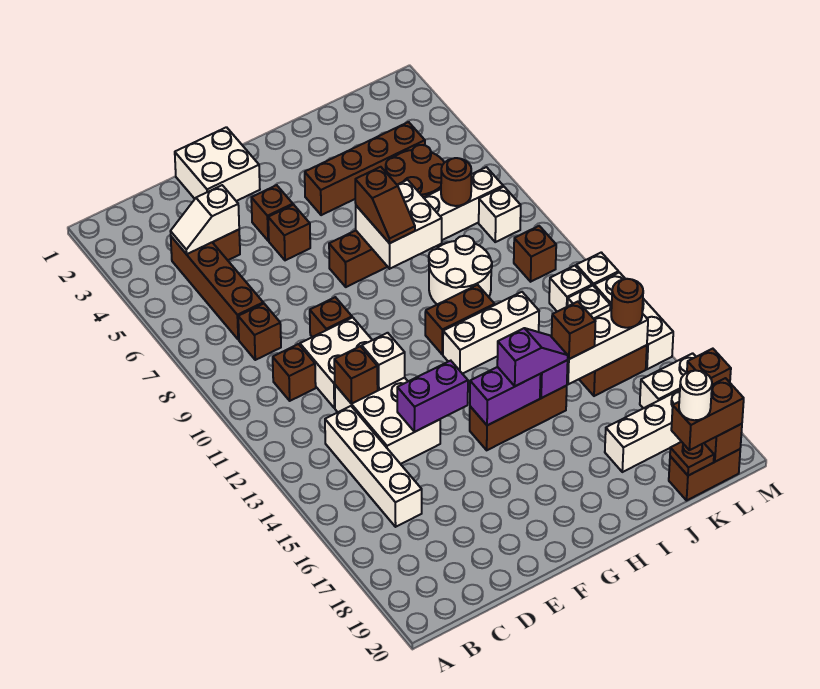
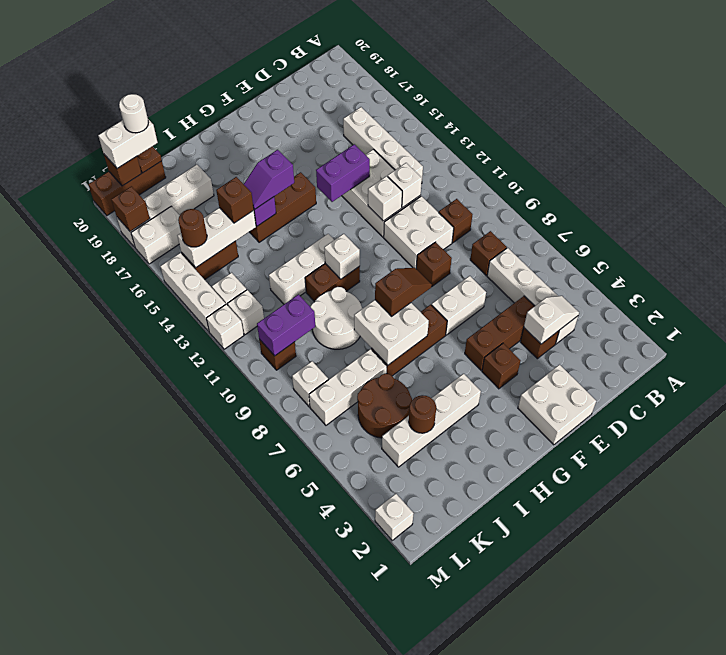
brown 1x4 brick [171,237,263,340] -> white 1x4 brick [487,248,578,344]
brown 1x1 brick [334,346,378,404] -> white 1x1 brick [388,163,422,208]
none -> white 1x2 brick [432,276,486,335]
brown 1x1 brick [268,205,310,260] -> brown 1x3 brick [465,296,534,370]
purple 1x2 brick [470,367,541,425] -> purple 1x2 brick moved to [257,294,315,356]
brown 1x4 brick [305,122,425,215] -> white 1x4 brick [382,374,481,467]
brown 1x2 slope [355,167,415,243] -> brown 1x2 slope turned to [375,268,432,316]
none -> white 1x1 brick [324,234,360,279]
brown 1x1 round brick [441,158,471,206] -> brown 1x1 round brick moved to [409,395,436,433]
brown 1x2 brick [669,449,740,500] -> brown 1x3 brick [88,161,166,216]
brown 1x2 brick [671,378,744,450] -> white 1x2 brick [98,119,158,168]
none -> white 1x1 brick [375,494,414,540]

